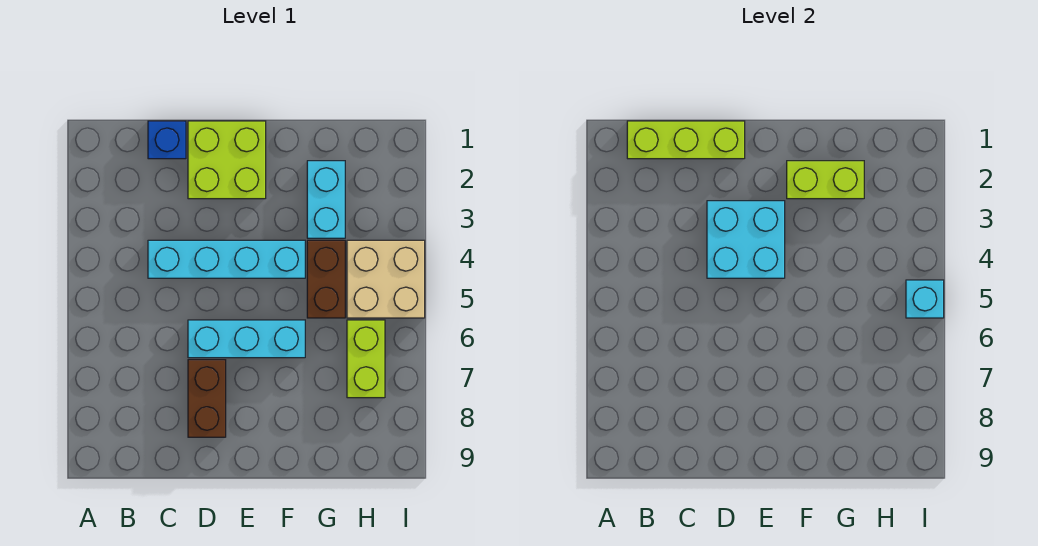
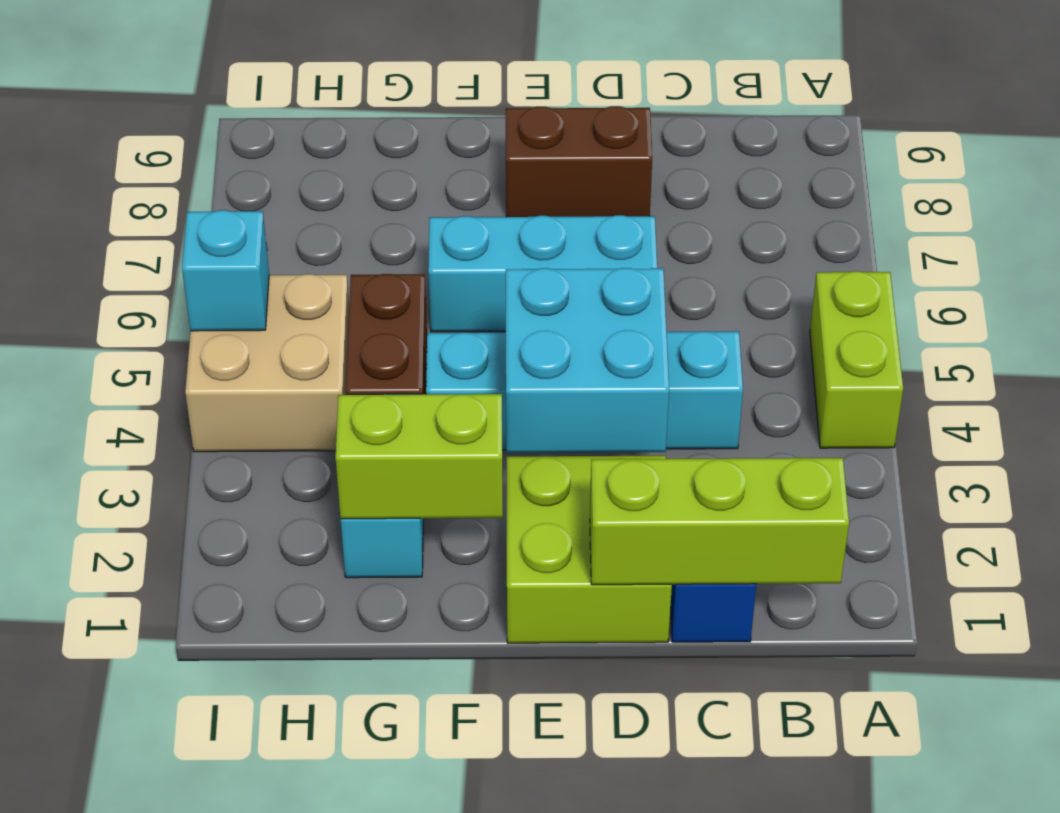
brown 1x2 brick [188,360,226,437] -> brown 1x2 brick turned to [506,106,652,217]
lime 1x2 brick [347,320,385,398] -> lime 1x2 brick moved to [810,271,903,448]

